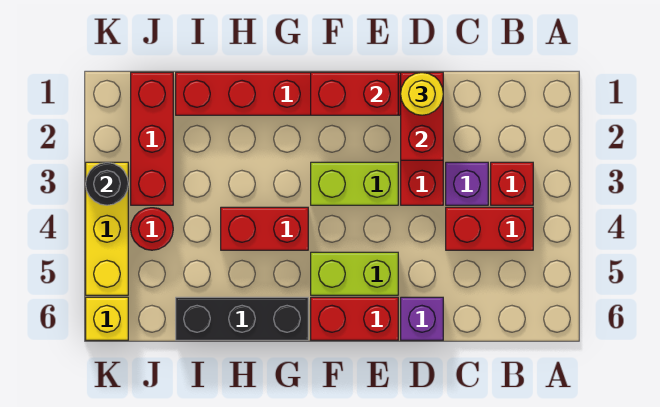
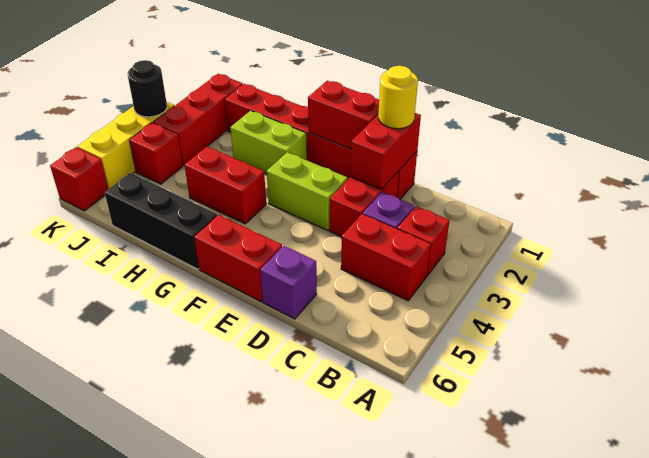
lime 1x2 brick [311,252,398,295] -> lime 1x2 brick moved to [230,111,307,174]
red 1x1 round brick [131,208,173,250] -> red 1x1 brick [129,123,183,184]
yellow 1x1 brick [86,297,128,340] -> red 1x1 brick [50,147,108,211]

